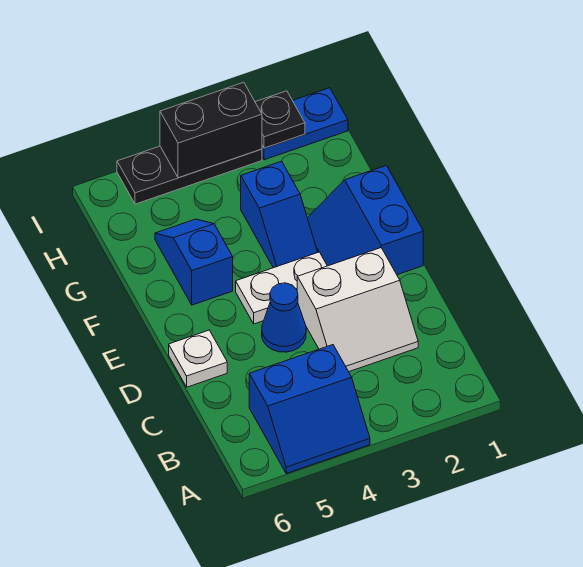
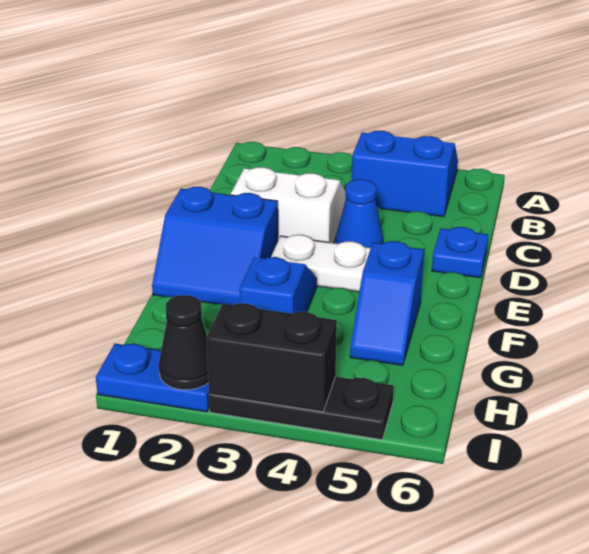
white 1x1 plate [169,330,227,387] -> blue 1x1 plate [432,227,488,278]
blue 2x2 slope [308,165,423,275] -> blue 2x2 slope turned to [152,187,278,305]
black 1x1 plate [255,91,305,148] -> black 1x1 cone [159,295,208,390]

